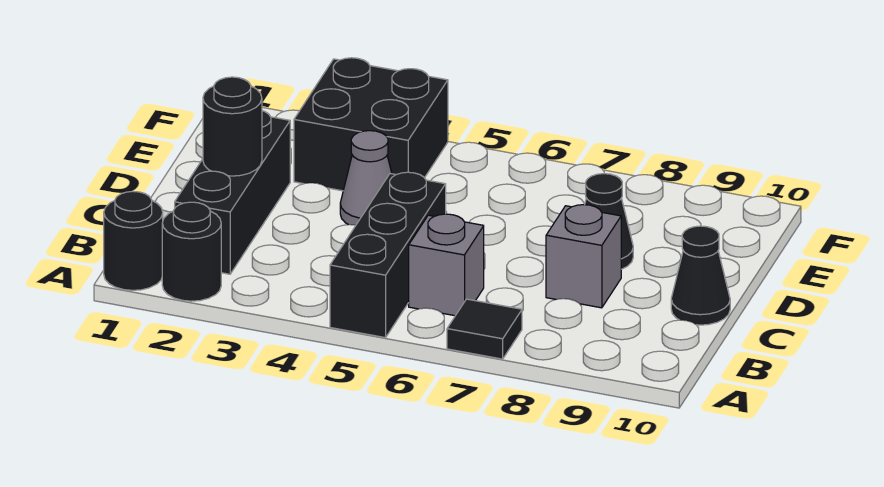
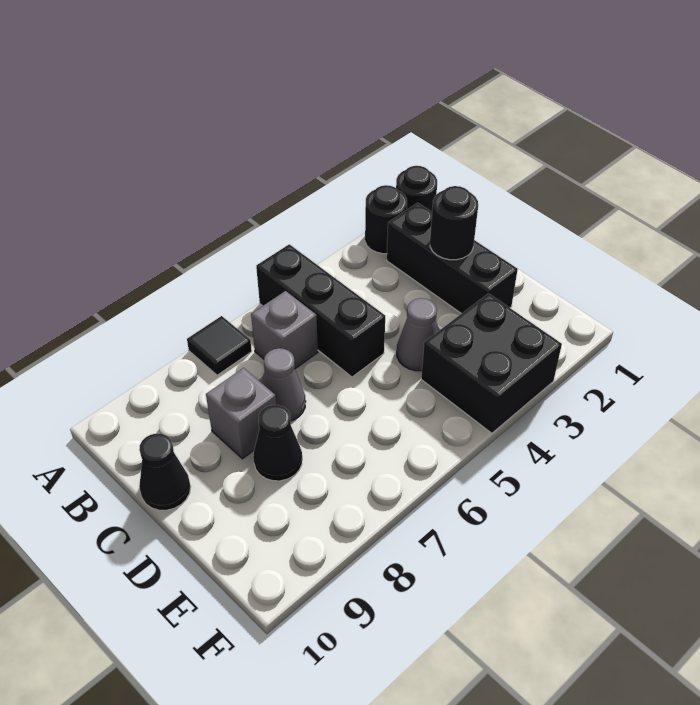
none -> grey 1x1 cone [262,348,306,421]

